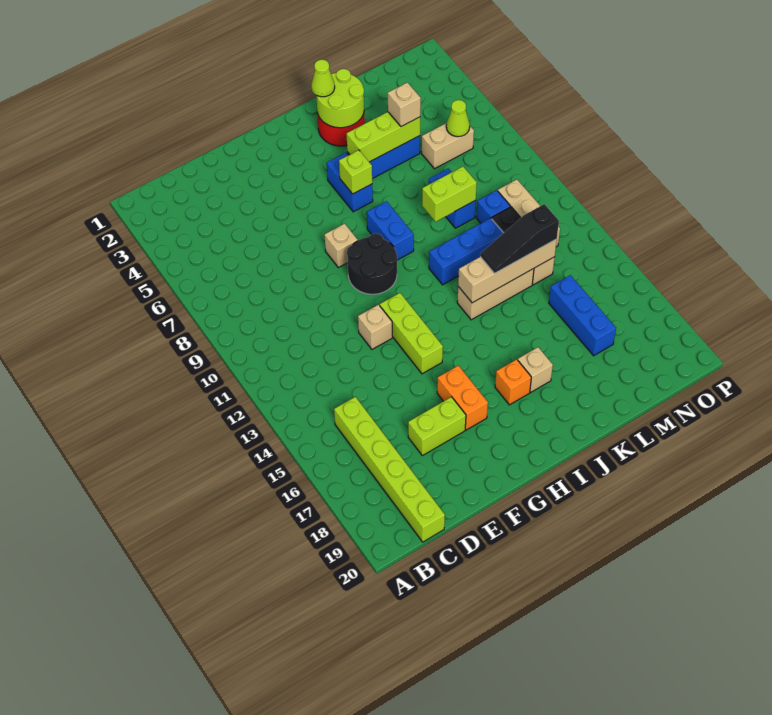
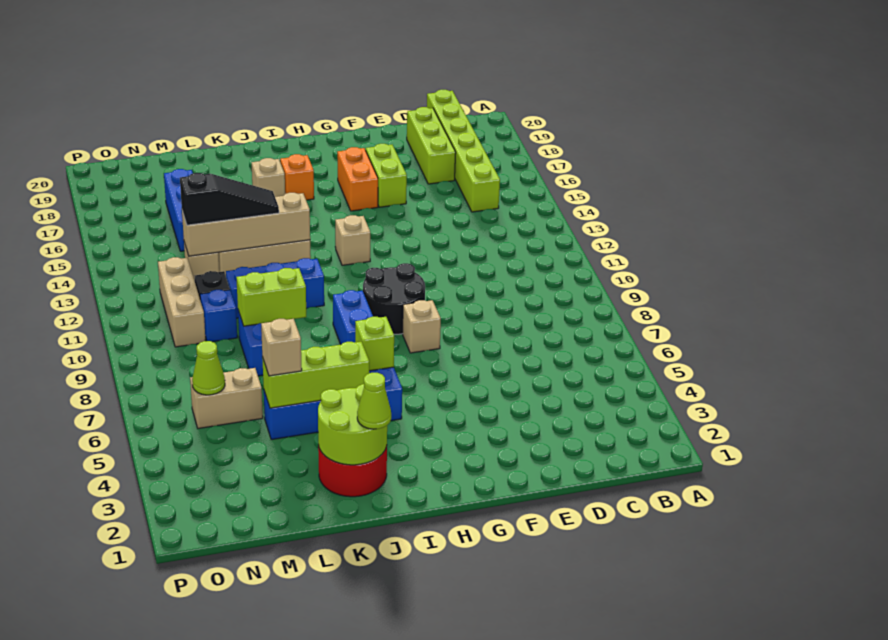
lime 1x2 brick [408,397,466,456] -> lime 1x2 brick turned to [366,144,407,207]
tan 1x1 brick [358,305,392,349] -> tan 1x1 brick moved to [335,215,370,265]
lime 1x3 brick [380,293,443,374] -> lime 1x3 brick moved to [407,107,456,184]

